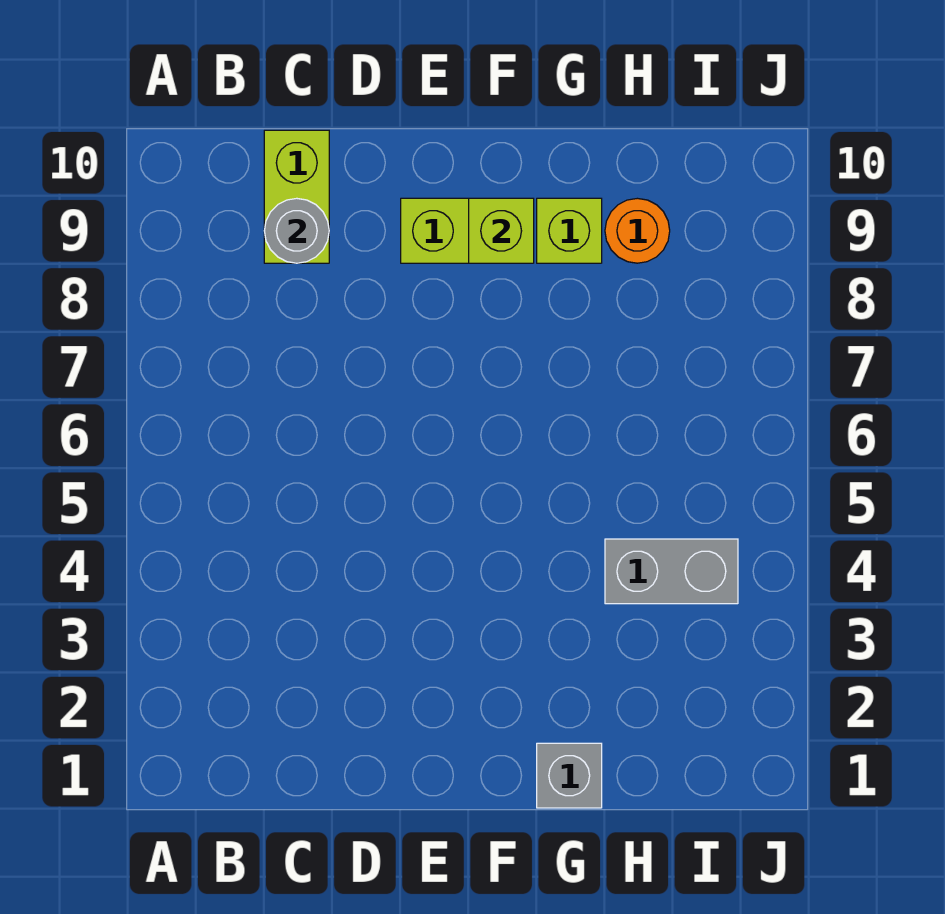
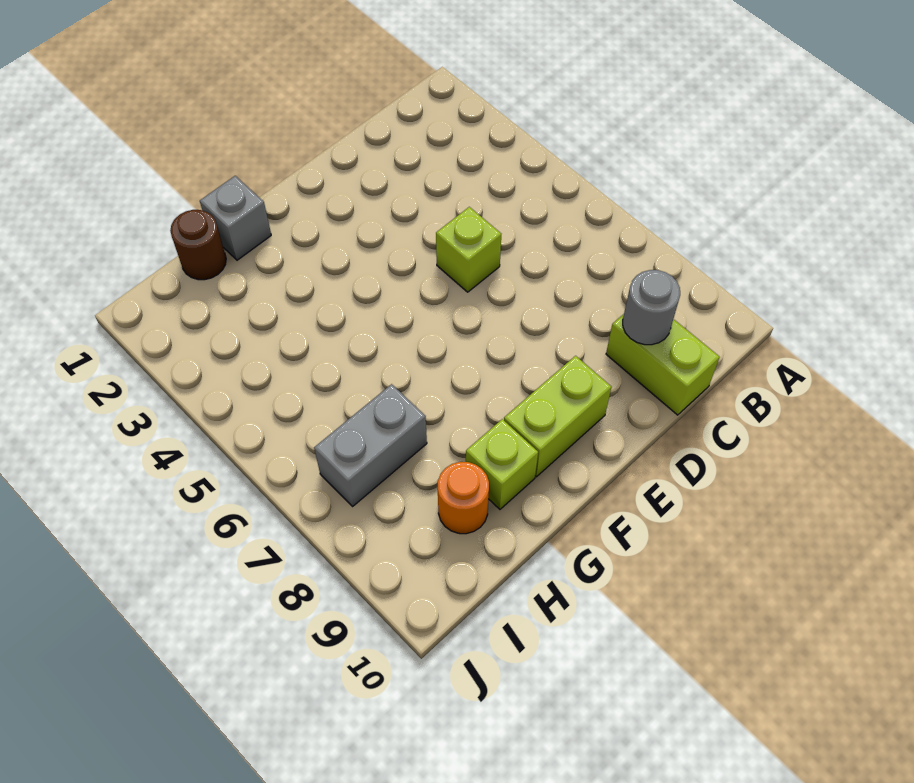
lime 1x1 brick [469,198,534,263] -> lime 1x1 brick moved to [436,207,501,292]
none -> brown 1x1 round brick [170,210,226,280]
grey 1x2 brick [605,539,738,604] -> grey 1x2 brick moved to [314,384,427,506]

